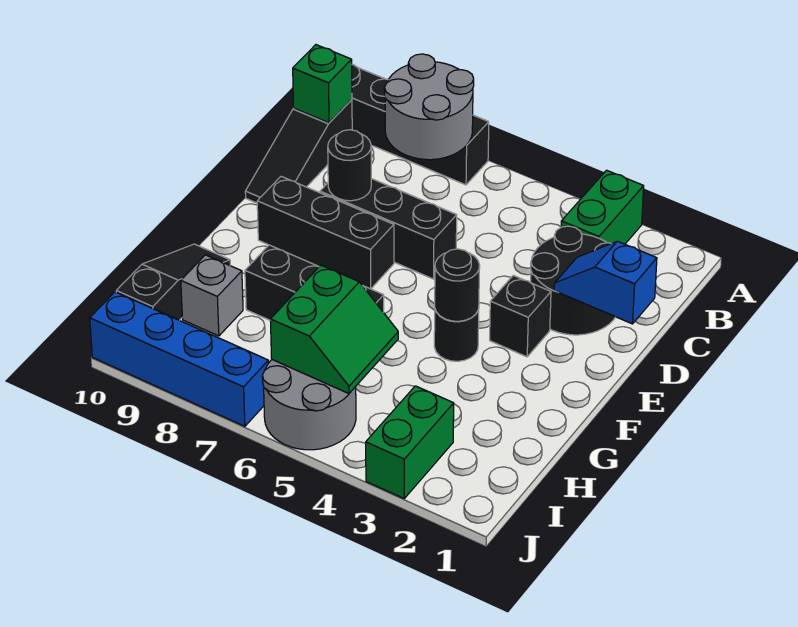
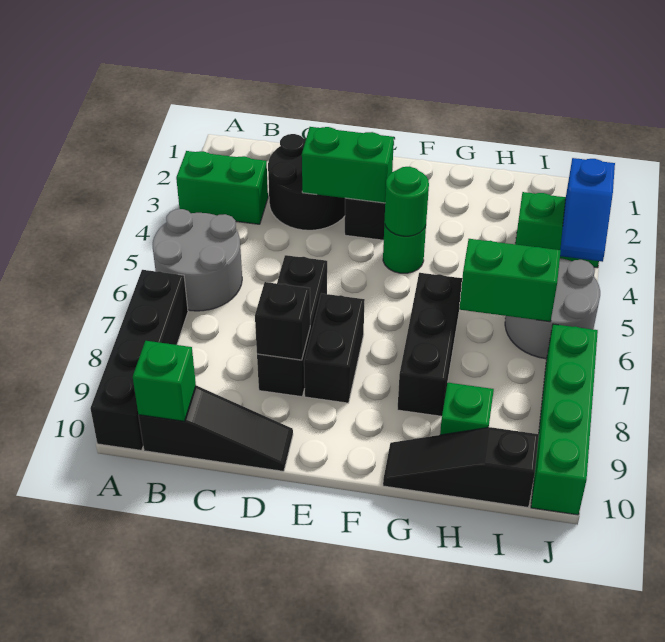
grey 2x2 round brick [384,54,474,160] -> grey 2x2 round brick moved to [153,209,242,311]
blue 1x2 slope [554,241,657,324] -> blue 1x2 slope moved to [560,158,615,262]
none -> green 1x2 brick [302,127,394,203]
black 1x1 round brick [328,130,371,201] -> black 1x1 brick [255,282,310,360]
black 1x3 brick [257,176,394,289] -> black 1x2 brick [304,293,365,403]
black 1x1 round brick [434,309,479,361] -> green 1x1 round brick [383,221,426,273]
black 1x1 round brick [435,249,480,321] -> green 1x1 round brick [385,167,429,236]
grey 1x1 brick [181,255,243,336] -> green 1x1 brick [440,383,494,435]
blue 1x4 brick [90,292,268,426] -> green 1x4 brick [531,324,598,515]

